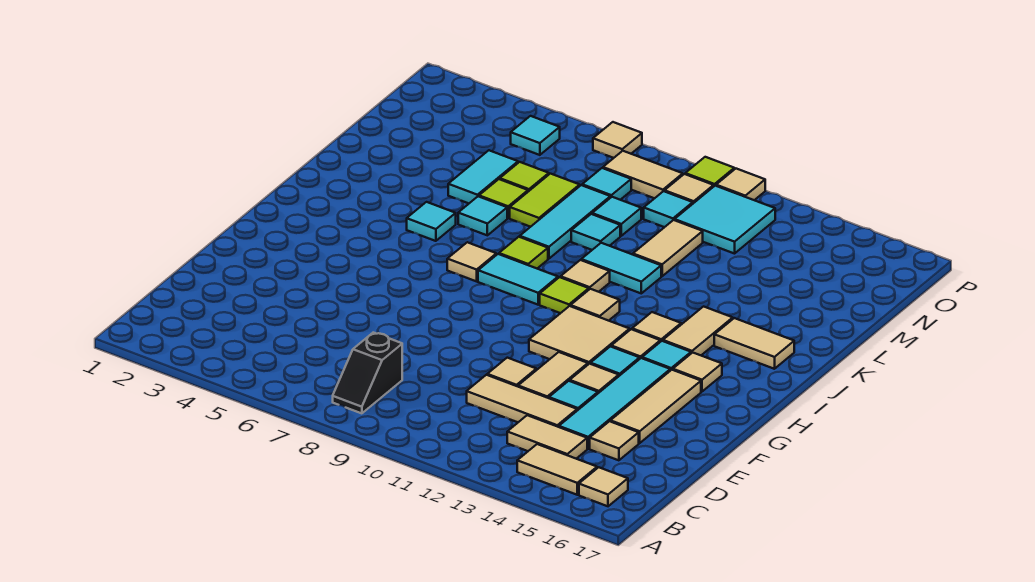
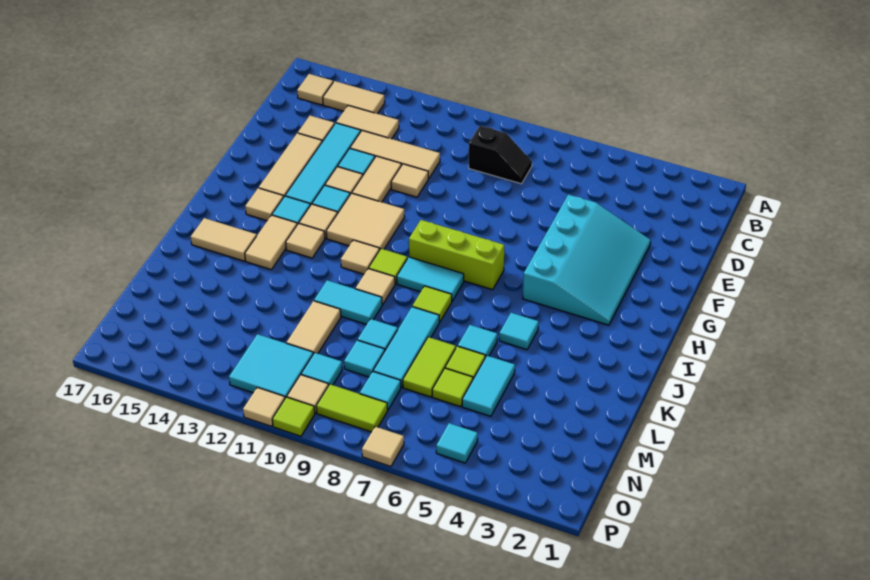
black 1x2 slope [333,333,402,413] -> black 1x2 slope turned to [469,126,532,184]
none -> cyan 3x4 slope [523,195,651,325]
none -> lime 1x3 brick [409,220,504,290]
tan 1x1 tile [447,242,496,281] -> none
tan 1x2 tile [603,151,683,198] -> lime 1x2 tile [316,384,388,432]

